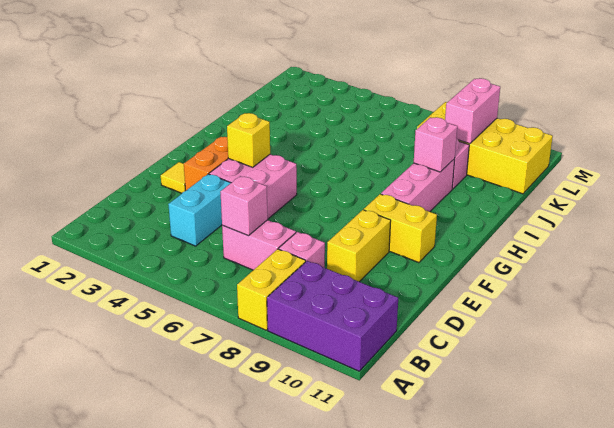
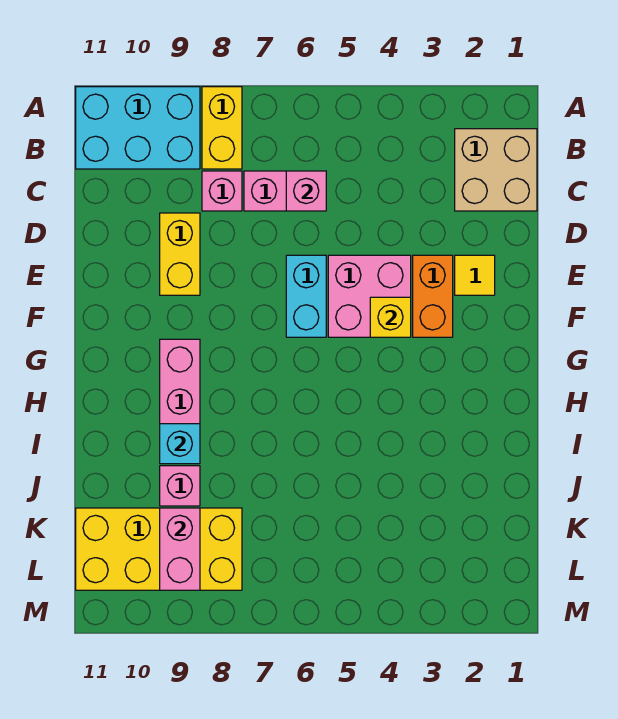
purple 2x3 brick [267,261,398,371] -> cyan 2x3 brick [76,87,200,169]
none -> tan 2x2 brick [455,129,537,211]
cyan 1x2 brick [168,174,231,246] -> cyan 1x2 brick moved to [286,255,326,337]
yellow 1x2 brick [364,194,437,263] -> none
pink 1x1 brick [414,117,457,172] -> cyan 1x1 brick [160,424,200,464]

